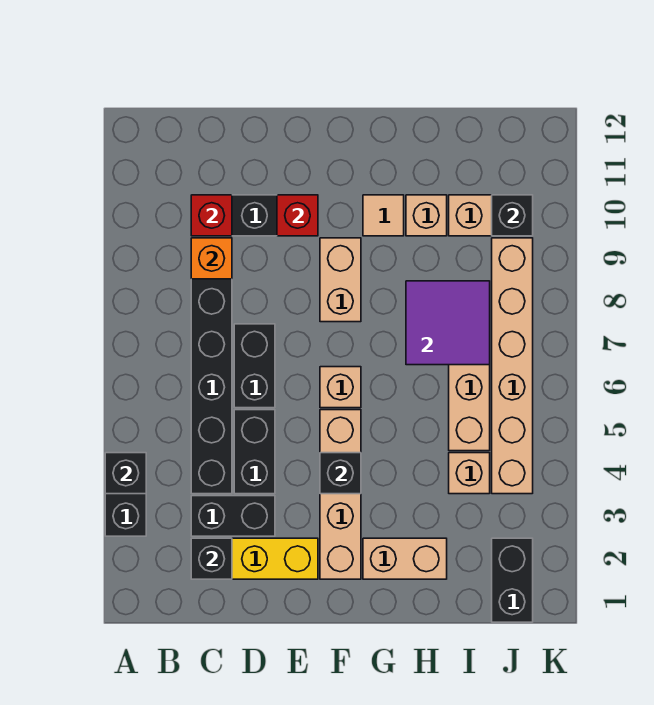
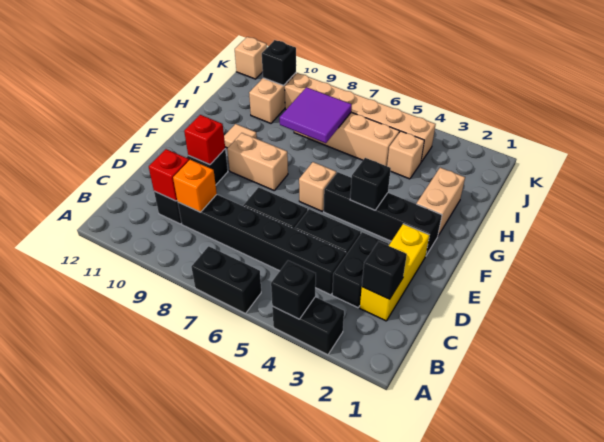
tan 1x4 brick [320,410,361,579] -> black 1x4 brick [324,172,442,255]
tan 1x1 brick [406,195,447,236] -> tan 1x1 brick moved to [235,37,267,79]
black 1x2 brick [492,538,533,622] -> black 1x2 brick moved to [191,246,261,313]

